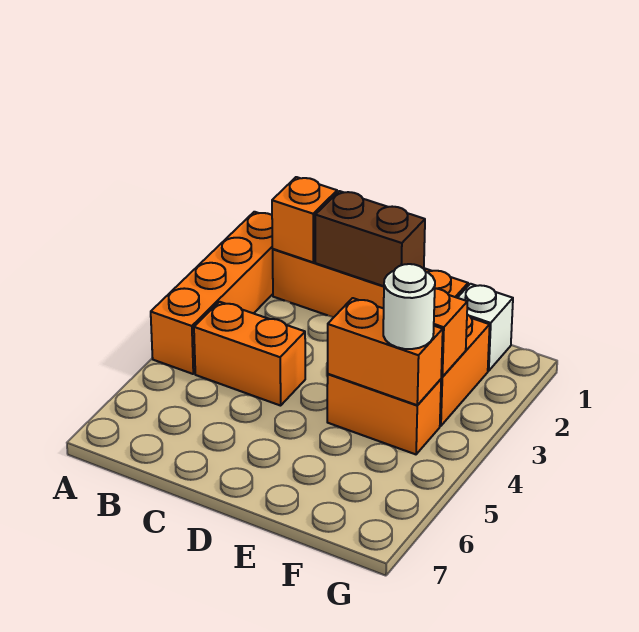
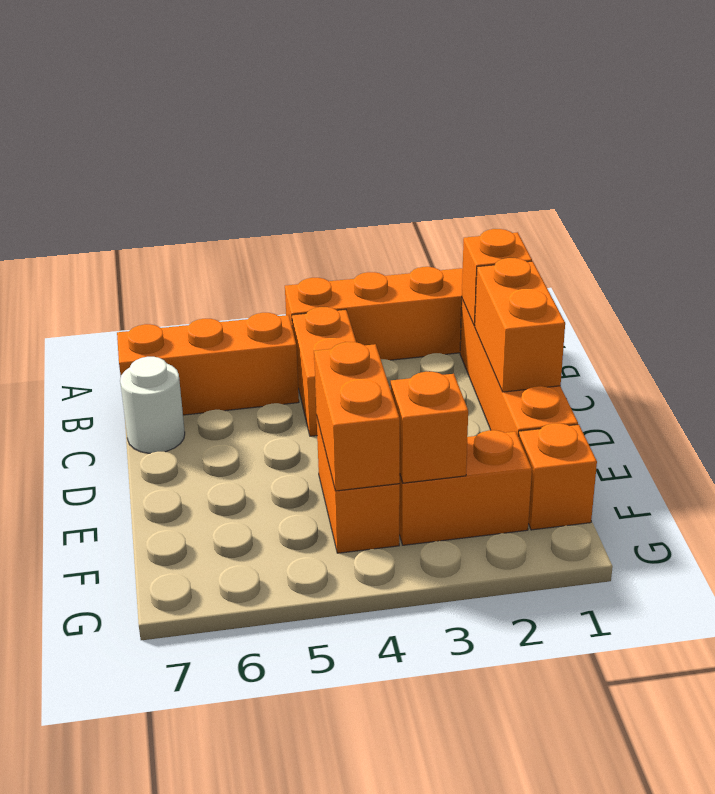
none -> orange 1x3 brick [117,313,299,415]
brown 1x2 brick [315,191,425,286] -> orange 1x2 brick [475,258,565,392]
white 1x1 brick [458,284,513,371] -> orange 1x1 brick [519,423,597,530]
white 1x1 round brick [383,264,435,349] -> white 1x1 round brick moved to [120,357,185,453]

